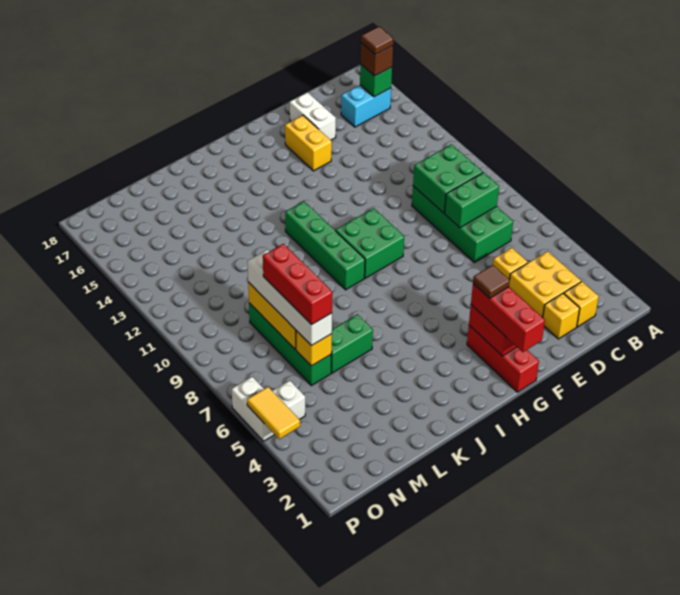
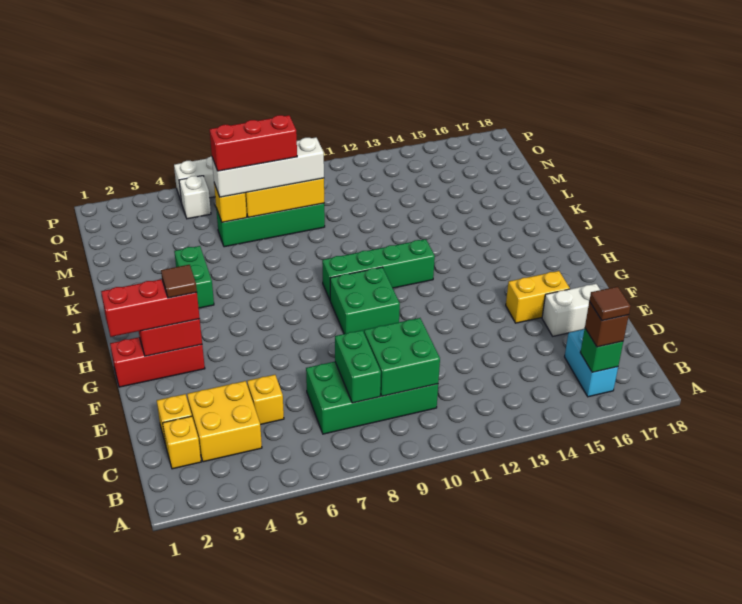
green 1x2 brick [331,314,373,373] -> green 1x2 brick moved to [174,246,214,308]
yellow 1x2 tile [247,387,300,439] -> none

